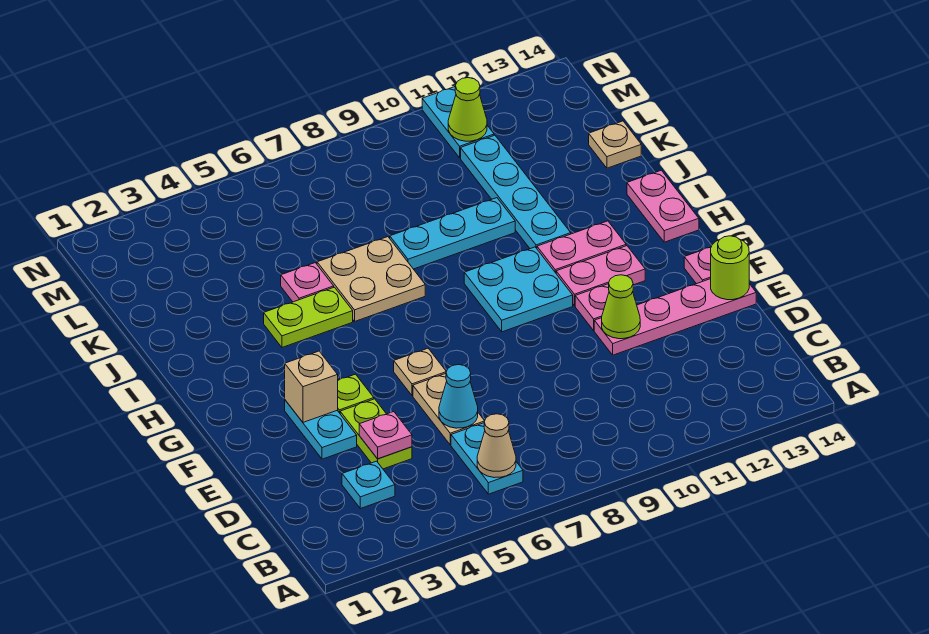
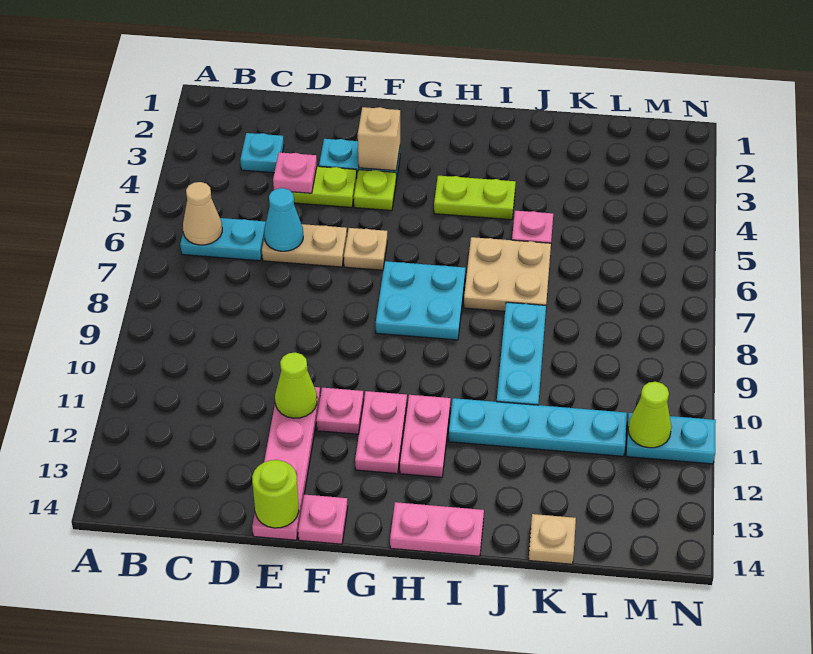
cyan 2x2 plate [464,247,573,332] -> cyan 2x2 plate moved to [376,261,465,340]
lime 1x2 plate [264,287,353,347] -> lime 1x2 plate turned to [434,176,516,220]

